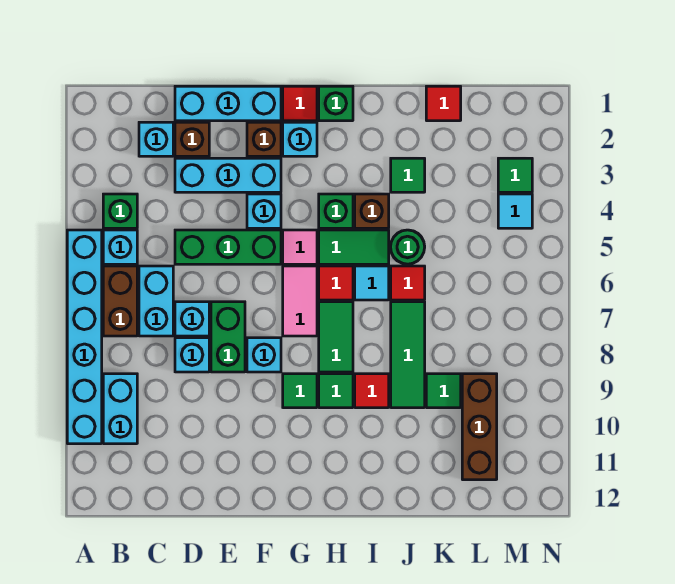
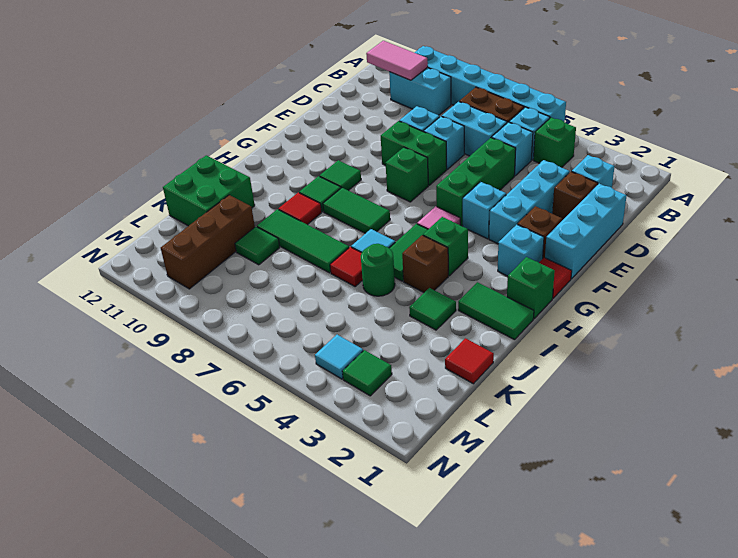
none -> green 1x1 brick [386,147,428,202]
cyan 1x1 brick [247,338,281,372] -> cyan 1x1 brick moved to [492,122,533,176]
pink 1x2 tile [283,266,317,336] -> pink 1x2 tile moved to [366,41,428,80]
red 1x1 tile [319,266,353,300] -> none
none -> green 1x2 tile [458,282,534,340]
none -> green 2x2 brick [163,155,255,226]
brown 1x3 brick [462,374,497,480] -> brown 1x3 brick turned to [161,195,255,289]

